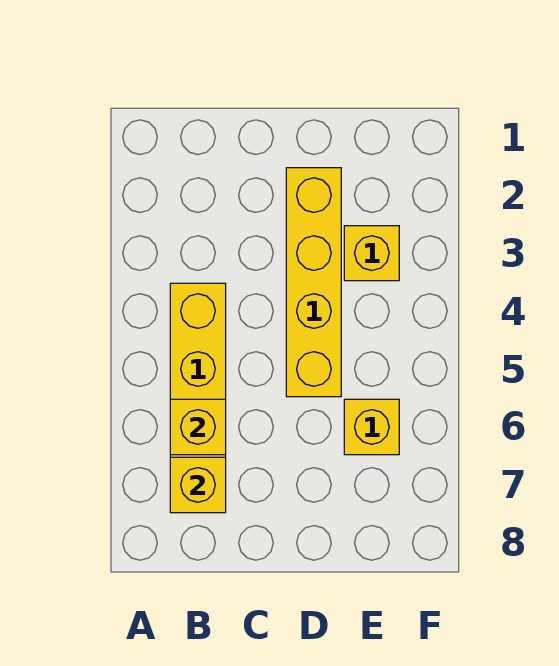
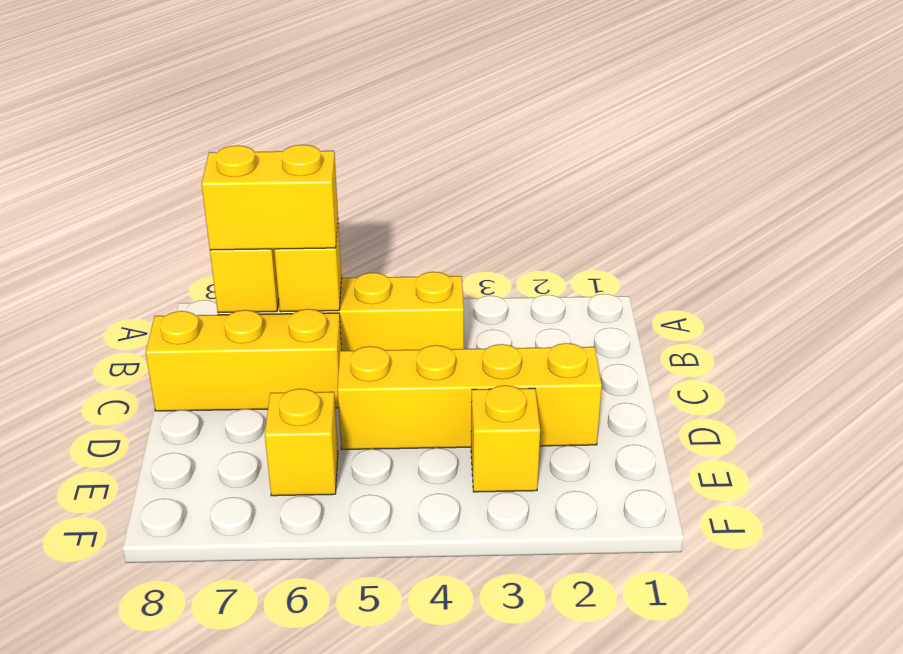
none -> yellow 1x2 brick [202,145,338,250]
none -> yellow 1x3 brick [146,309,342,411]

